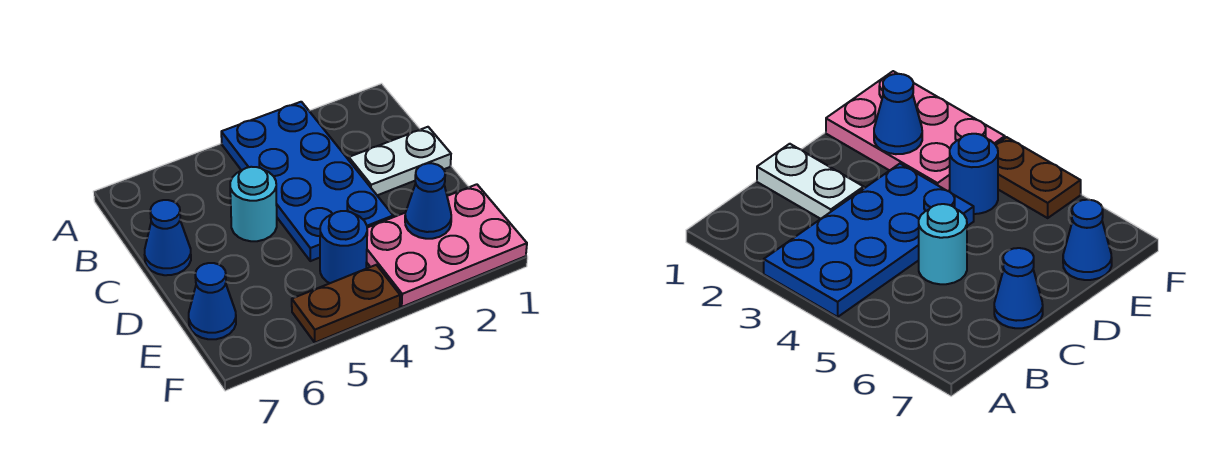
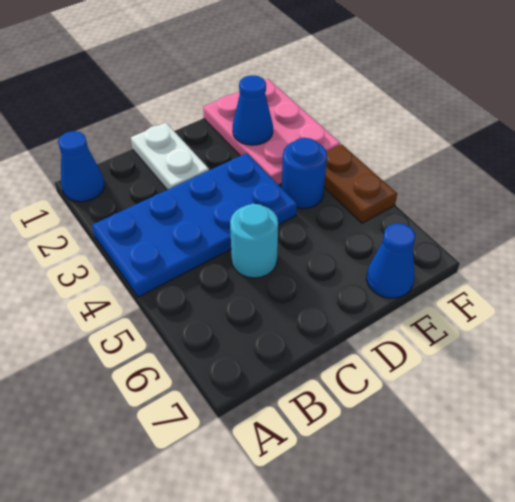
blue 1x1 cone [145,200,191,275] -> blue 1x1 cone moved to [58,131,104,202]

